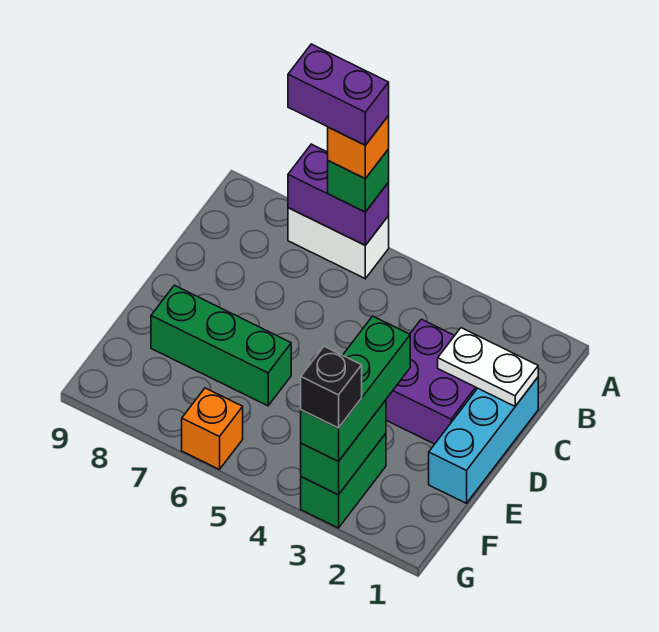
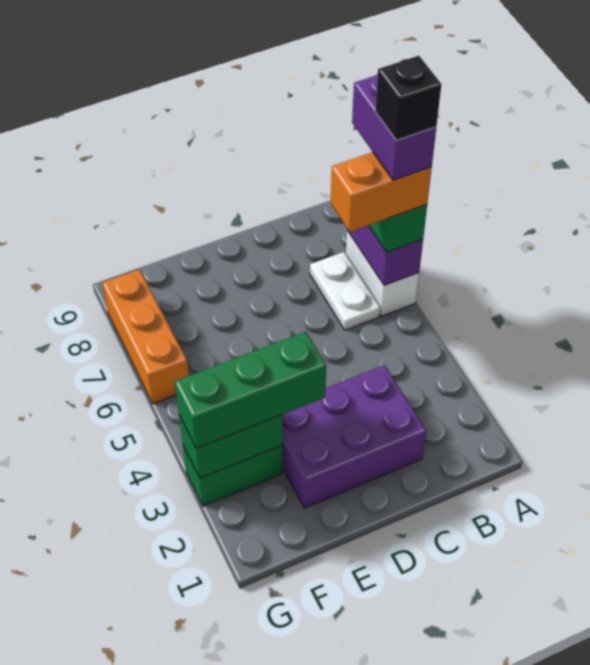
orange 1x1 brick [328,116,389,179] -> orange 1x2 brick [331,152,432,232]
cyan 1x3 brick [429,378,538,503] -> none
white 1x2 plate [438,328,538,406] -> white 1x2 plate moved to [310,252,380,330]
purple 2x2 brick [386,319,477,444] -> purple 2x3 brick [282,365,426,508]
green 1x3 brick [151,285,291,406] -> none
black 1x1 brick [301,346,362,428] -> black 1x1 brick moved to [375,56,442,140]
orange 1x1 brick [182,388,243,470] -> orange 1x3 brick [103,270,189,404]

